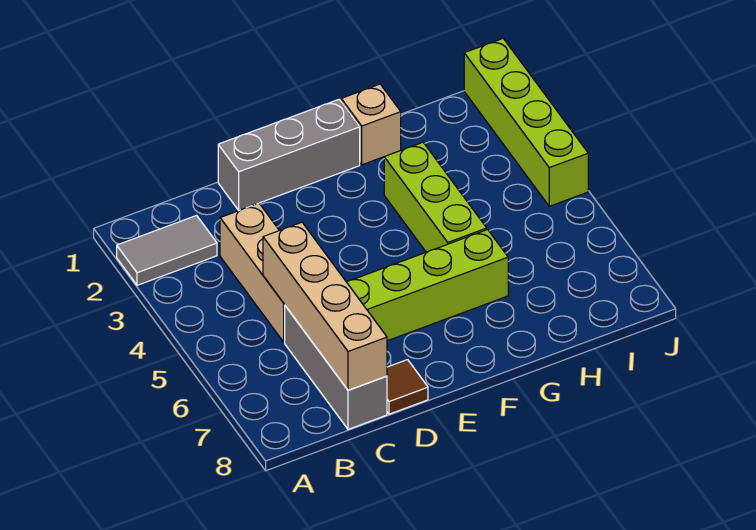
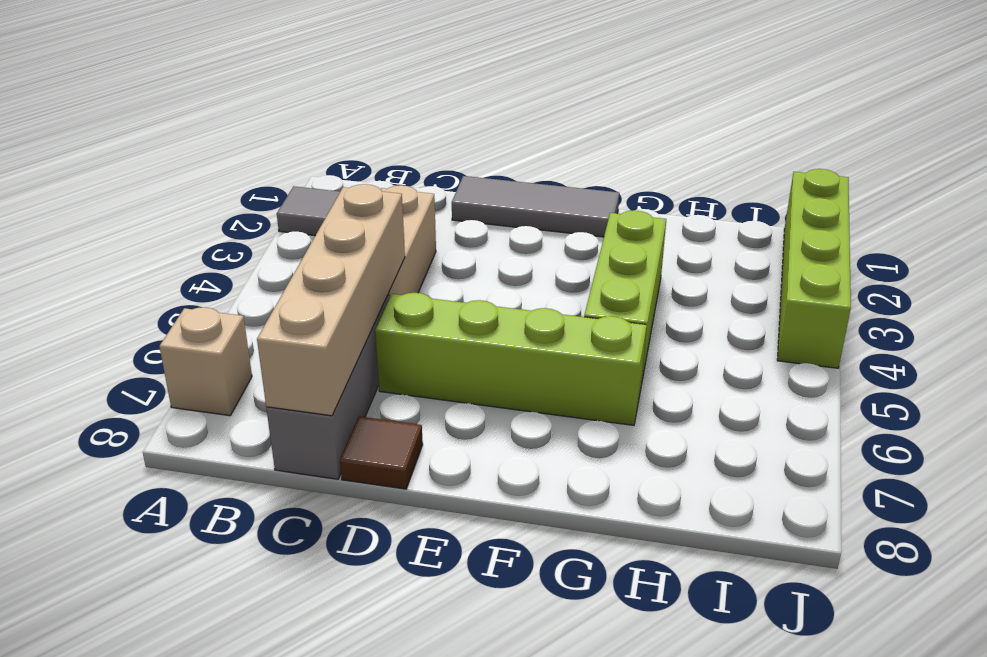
grey 1x3 brick [218,100,360,210] -> grey 1x3 tile [452,176,619,237]
tan 1x1 brick [341,84,401,165] -> tan 1x1 brick moved to [159,307,252,416]

